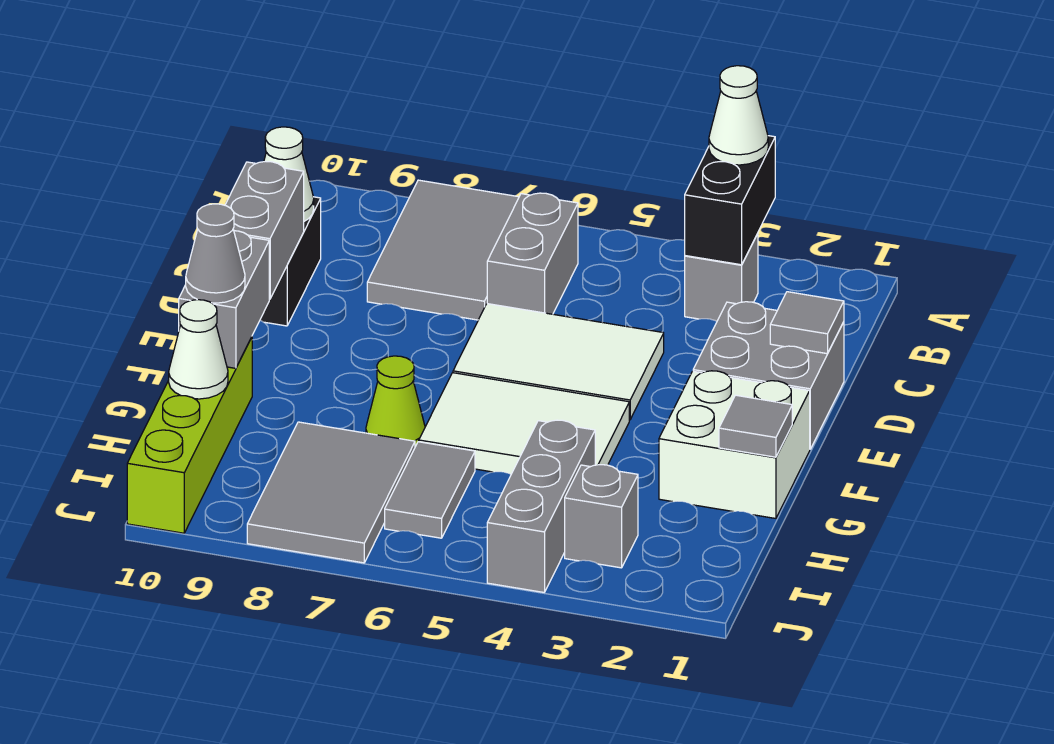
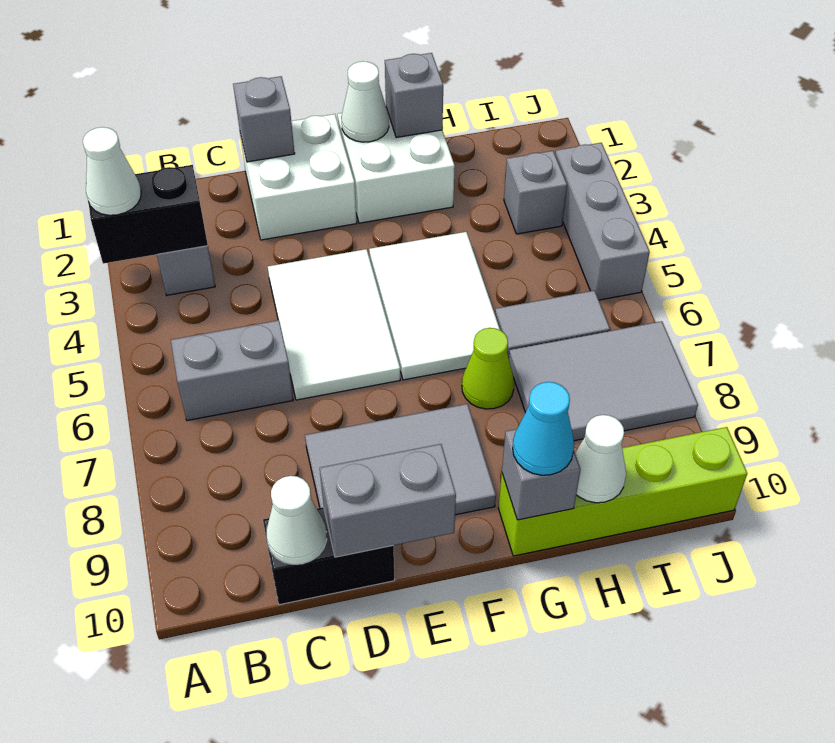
grey 2x3 tile [367,180,519,320] -> grey 2x3 tile moved to [305,404,496,515]
grey 2x2 brick [693,302,844,449] -> white 2x2 brick [240,114,357,240]
grey 1x1 tile [770,292,844,354] -> grey 1x1 brick [233,76,295,162]
none -> white 1x1 cone [341,61,389,142]
grey 1x2 brick [179,231,269,368] -> grey 1x1 brick [502,429,581,520]
grey 1x1 tile [719,395,792,457] -> grey 1x1 brick [385,53,443,138]
grey 1x1 cone [186,204,245,303] -> cyan 1x1 cone [513,382,574,475]
grey 1x3 brick [487,420,595,592] -> grey 1x3 brick turned to [555,143,650,300]

